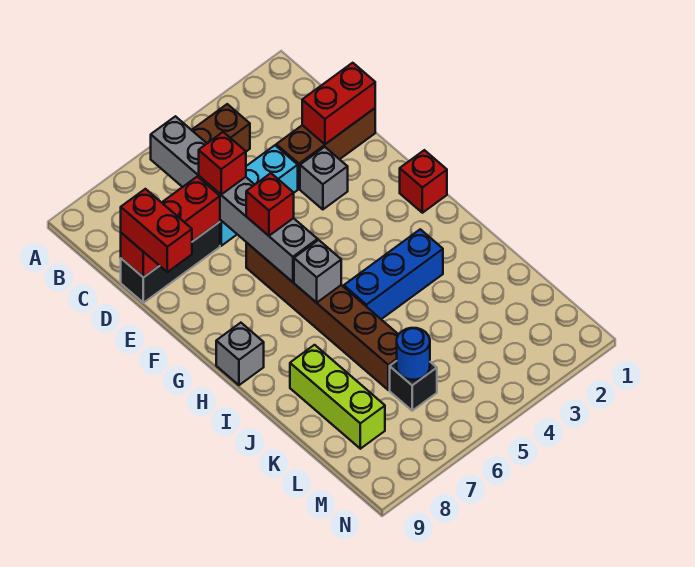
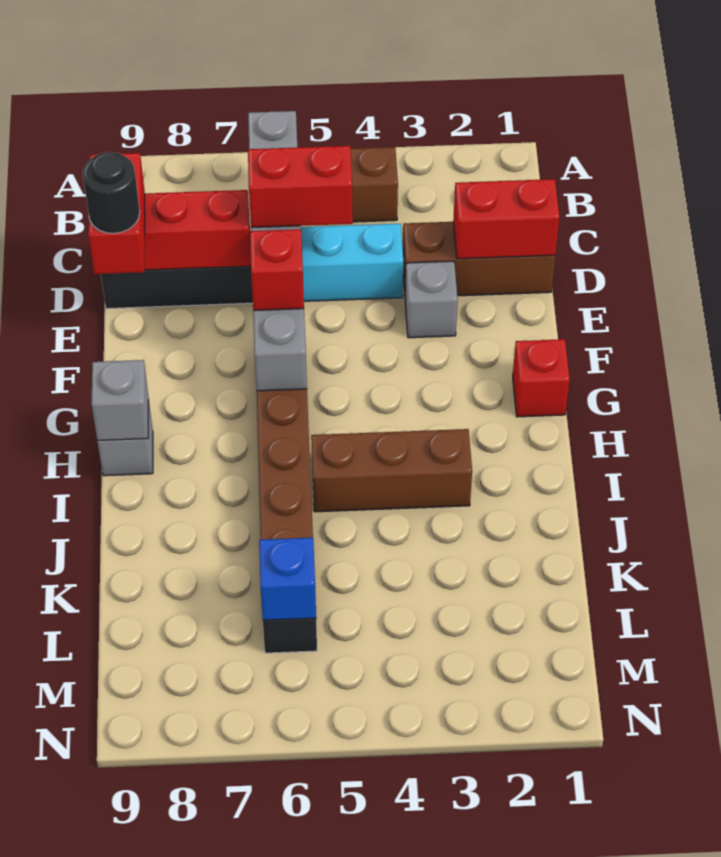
red 1x1 brick [199,132,246,194] -> red 1x2 brick [248,146,353,228]
none -> black 1x1 round brick [83,152,140,233]
grey 1x1 brick [294,240,341,303] -> grey 1x1 brick moved to [92,360,149,441]
blue 1x3 brick [344,229,443,319] -> brown 1x3 brick [311,429,472,512]
lime 1x3 brick [290,345,385,449] -> none
blue 1x1 round brick [397,328,430,380] -> blue 1x1 brick [259,538,316,620]

